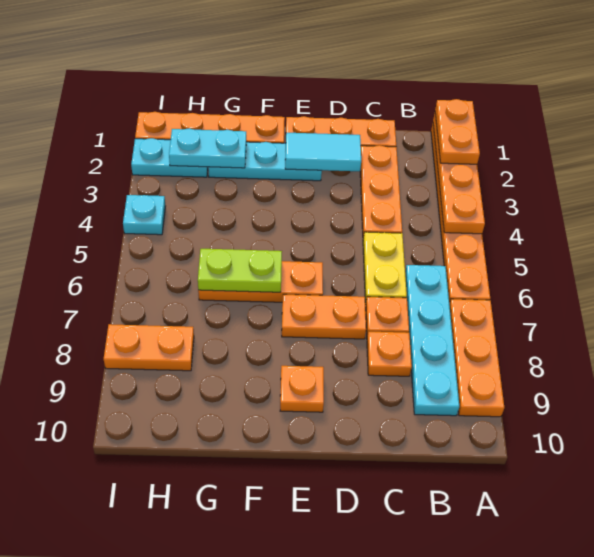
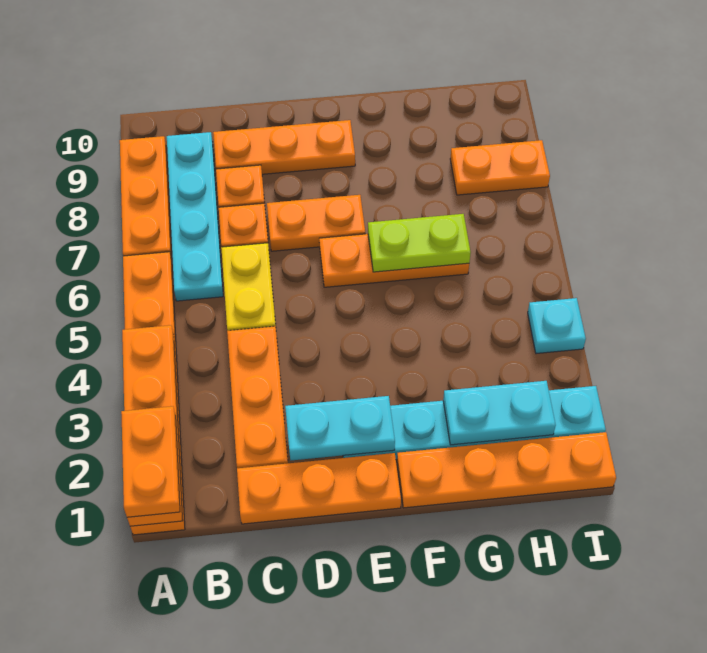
cyan 1x2 tile [285,133,361,171] -> cyan 1x2 plate [285,396,395,460]
orange 1x1 plate [280,366,324,412] -> orange 1x3 plate [213,120,355,174]

